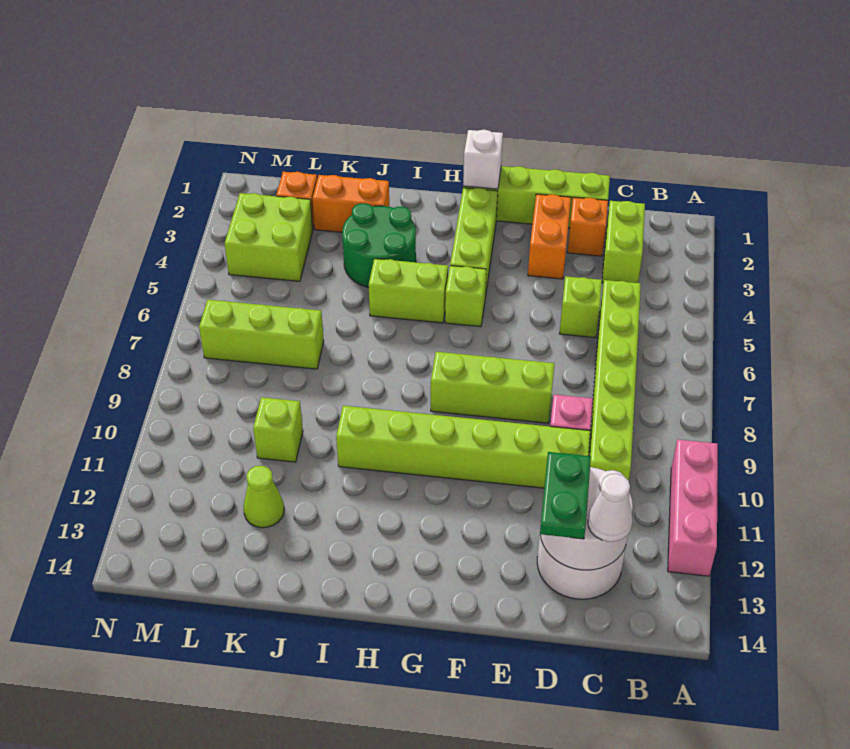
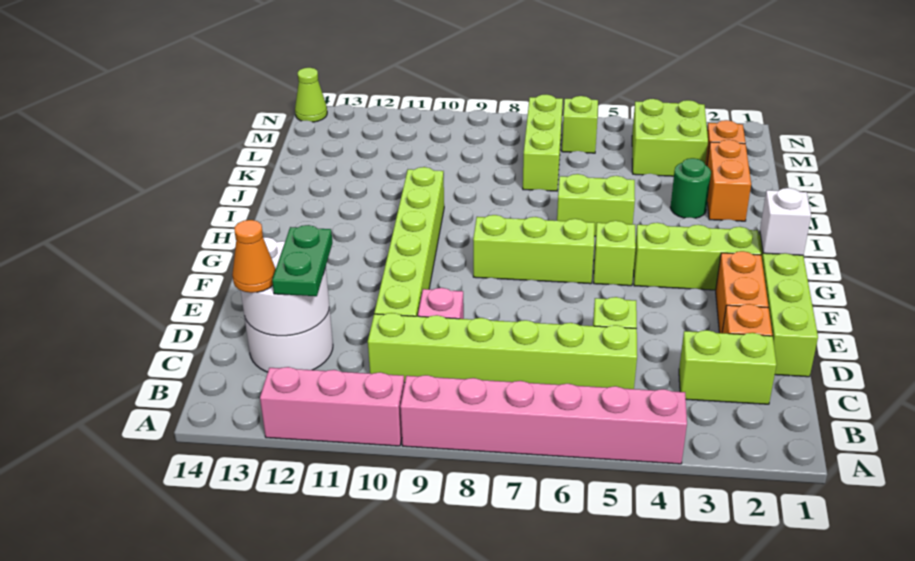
none -> pink 1x6 brick [400,375,687,464]
white 1x1 cone [588,474,633,542] -> orange 1x1 cone [232,220,276,293]
green 1x2 plate [540,452,591,539] -> green 1x2 plate turned to [272,225,332,296]
orange 1x2 brick [528,194,571,279] -> orange 1x2 brick turned to [716,251,768,333]
lime 1x3 brick [431,352,555,423] -> lime 1x3 brick turned to [473,215,595,284]
lime 1x2 brick [369,259,448,323] -> lime 1x2 brick turned to [557,174,635,236]
green 2x2 round brick [342,203,416,288] -> green 1x1 round brick [670,158,711,218]
lime 1x1 brick [253,397,303,462] -> lime 1x1 brick moved to [562,96,598,153]
lime 1x1 cone [244,466,284,528] -> lime 1x1 cone moved to [295,68,327,122]

